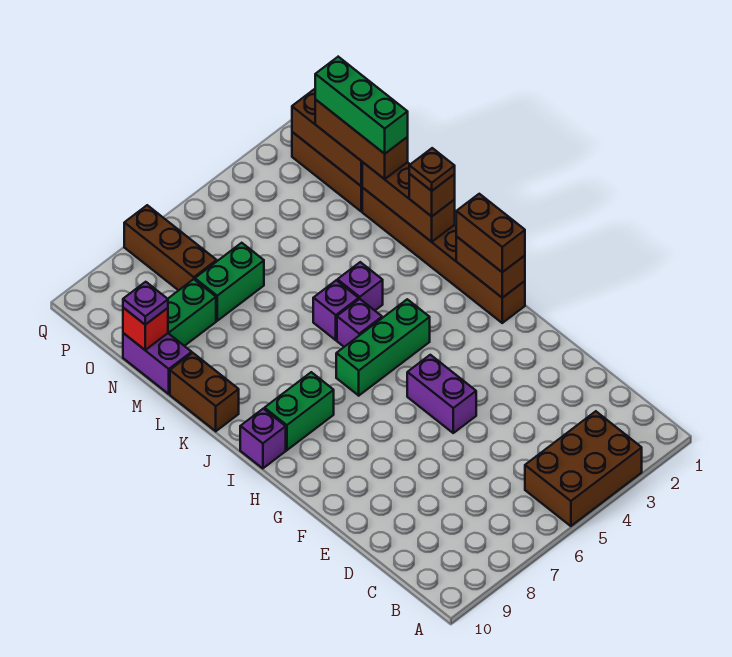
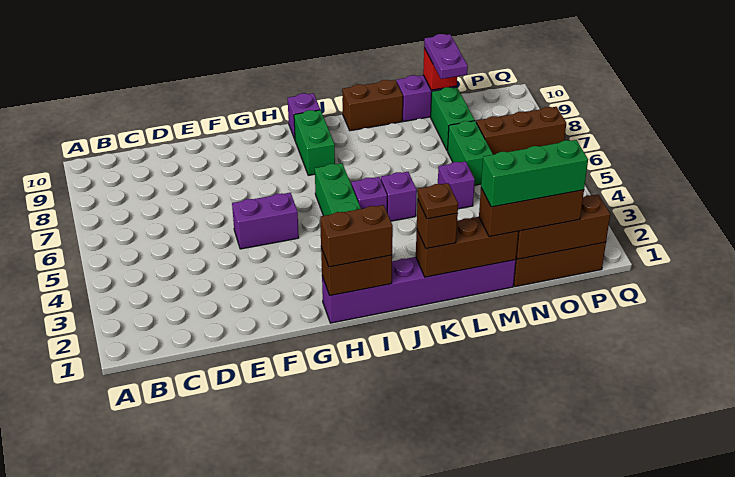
brown 2x3 brick [525,411,642,526] -> none
brown 1x6 brick [362,188,525,323] -> purple 1x6 brick [322,257,516,323]
purple 1x1 brick [337,262,383,310] -> purple 1x1 brick moved to [438,161,475,209]
purple 1x1 plate [123,282,168,325] -> purple 1x2 plate [424,34,468,79]

